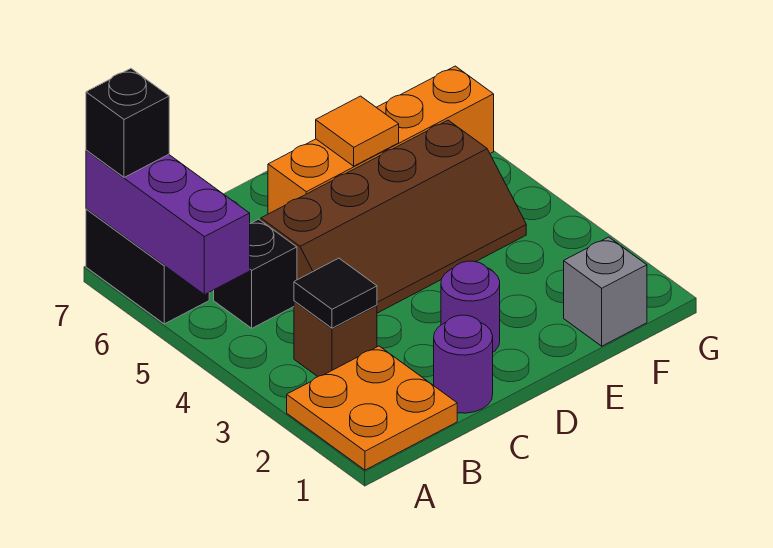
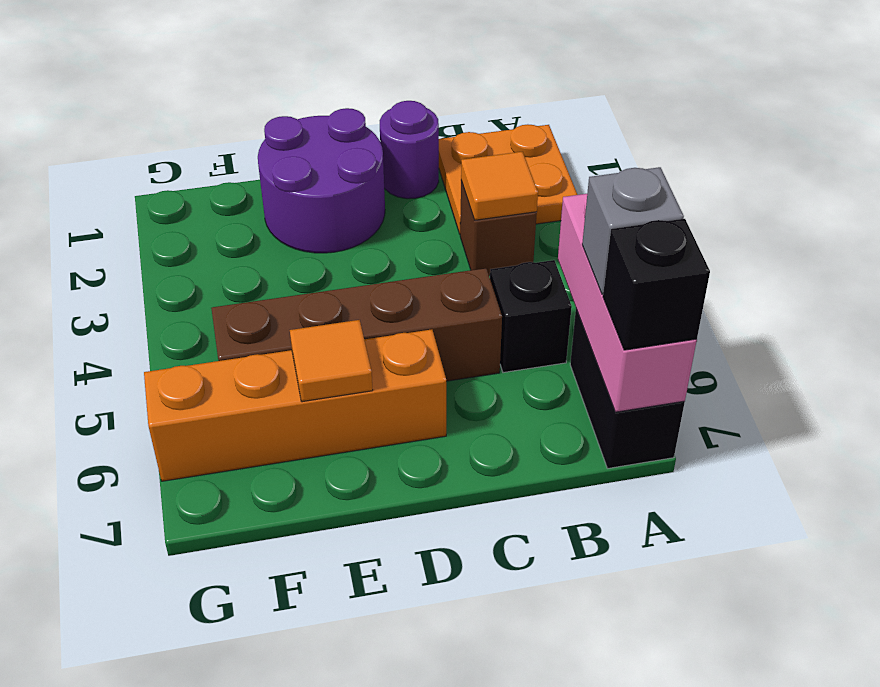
purple 1x3 brick [86,150,250,295] -> pink 1x3 brick [558,194,697,412]
black 1x1 tile [294,258,377,328] -> orange 1x1 tile [461,152,538,220]
purple 1x1 round brick [441,261,500,352] -> purple 2x2 round brick [258,108,385,253]
grey 1x1 brick [564,237,647,346] -> grey 1x1 brick moved to [582,167,684,294]

